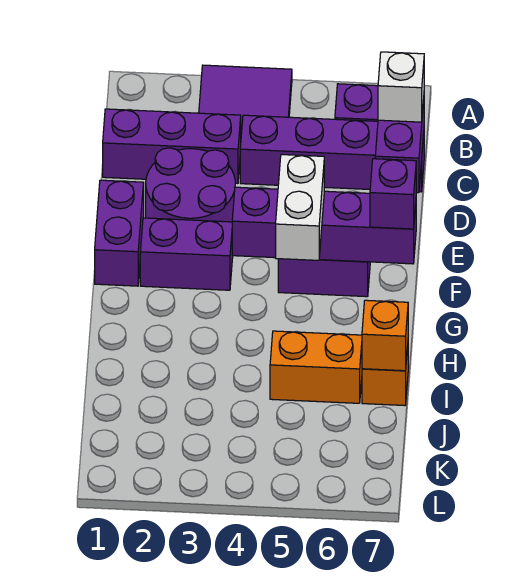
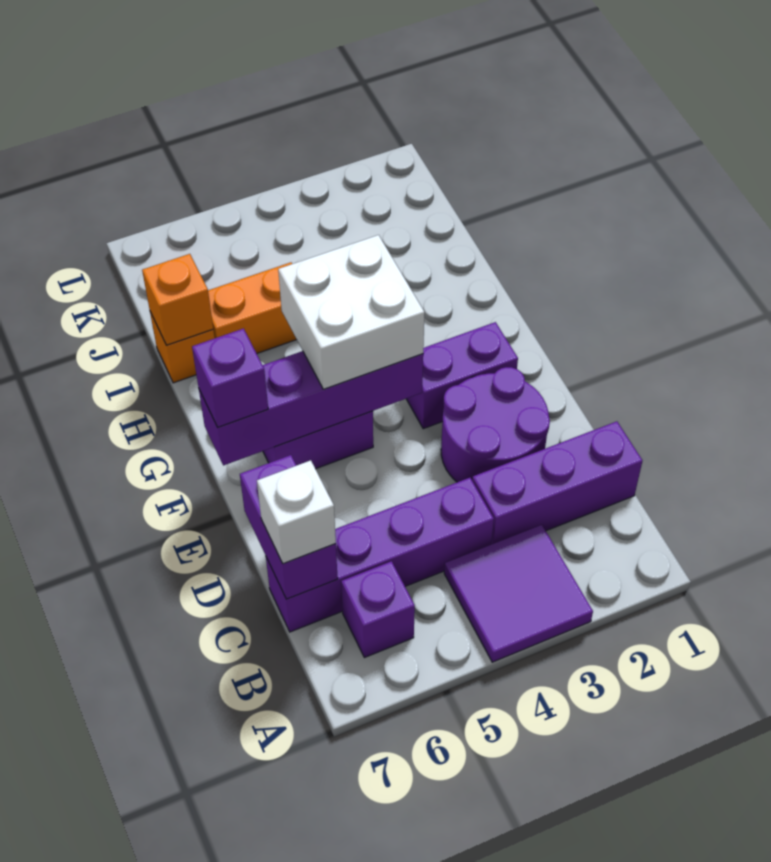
purple 1x2 brick [95,180,144,286] -> none
white 1x2 brick [276,155,324,260] -> white 2x2 brick [278,235,425,389]

